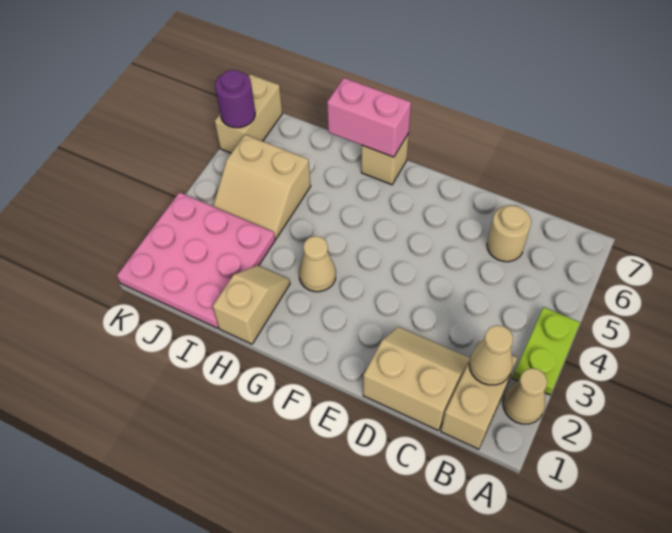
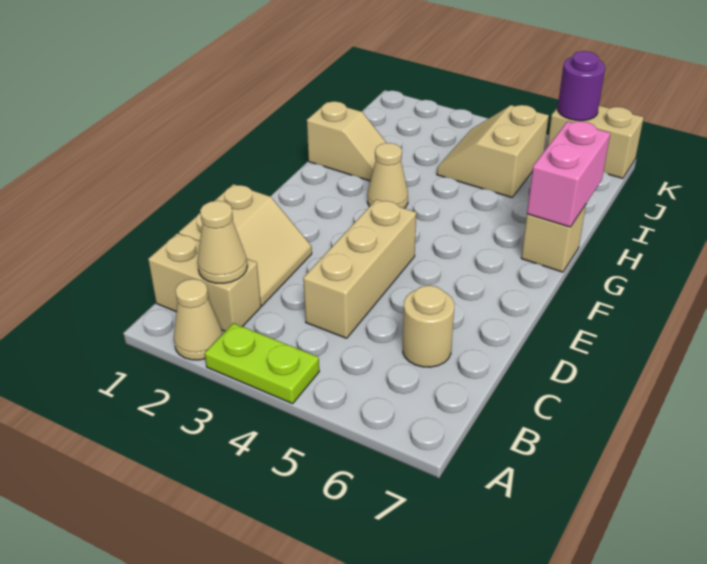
none -> tan 1x3 brick [303,200,416,338]
pink 3x3 plate [117,192,275,328] -> none

